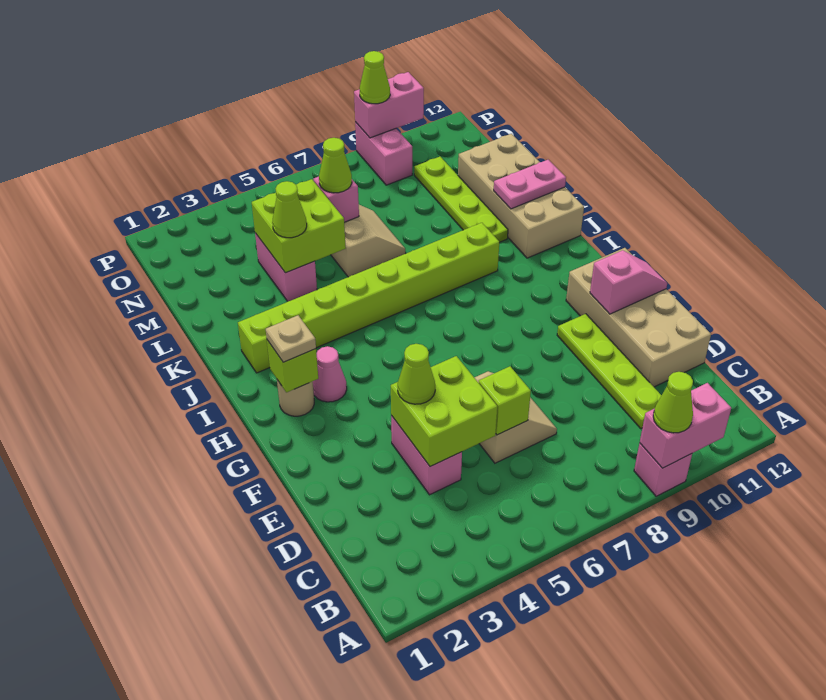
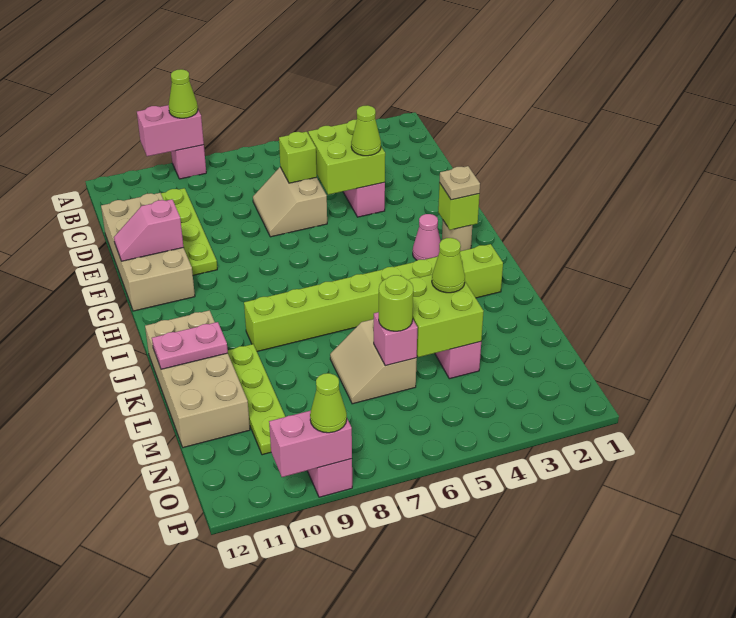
lime 1x1 cone [319,138,352,193] -> lime 1x1 round brick [379,275,413,331]

